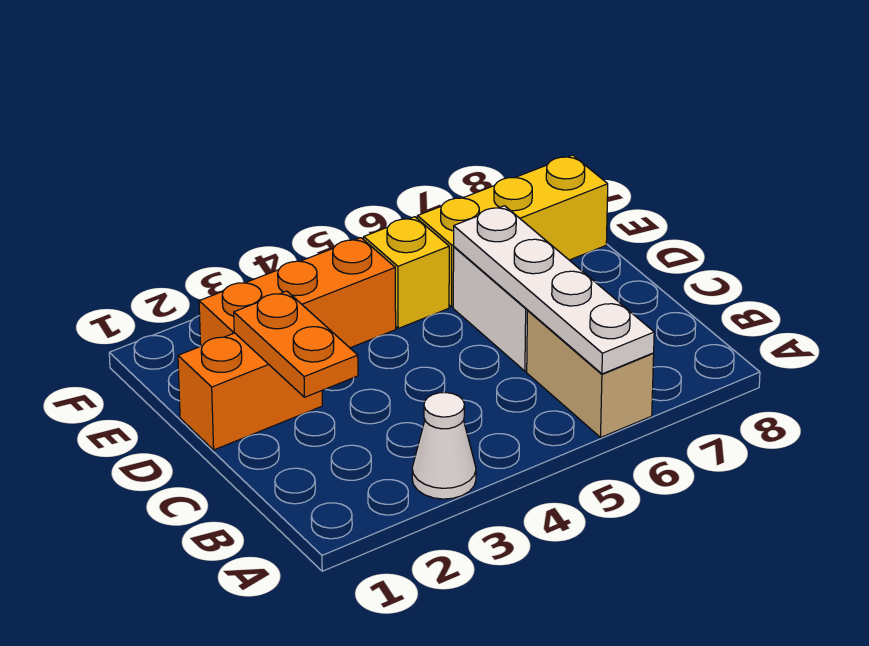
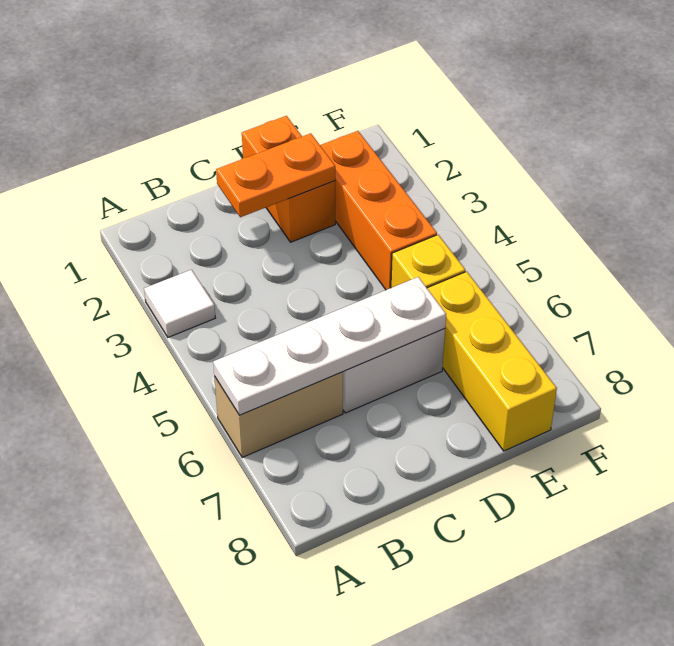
white 1x1 cone [412,393,476,499] -> white 1x1 tile [144,270,215,337]

